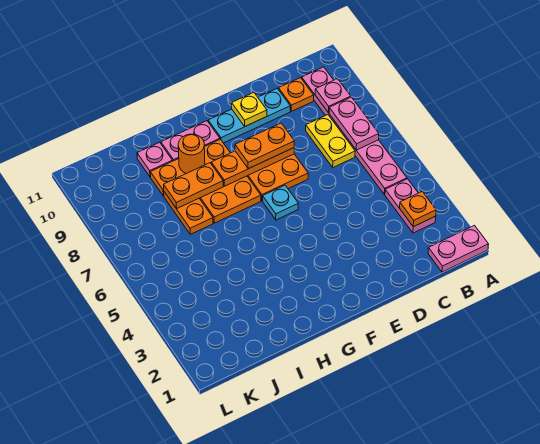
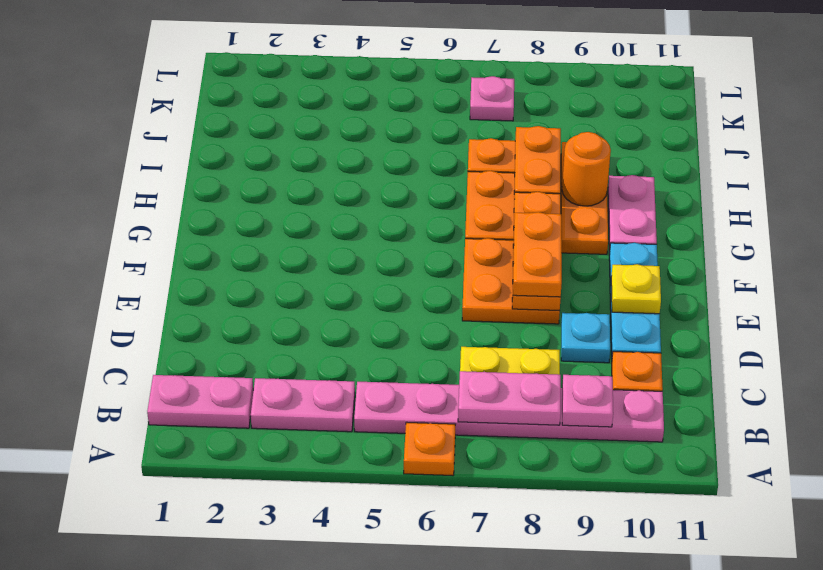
pink 1x2 plate [428,225,489,272] -> pink 1x2 plate turned to [147,375,253,428]
orange 1x1 plate [400,192,436,227] -> orange 1x1 plate moved to [404,422,455,475]
cyan 1x1 plate [263,185,298,220] -> cyan 1x1 plate moved to [561,313,610,363]
pink 1x1 plate [137,142,172,177] -> pink 1x1 plate moved to [470,76,514,121]

